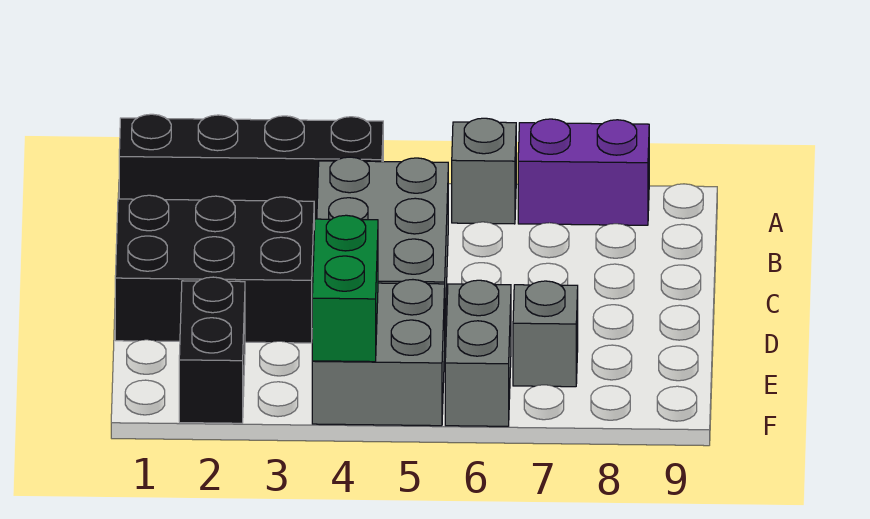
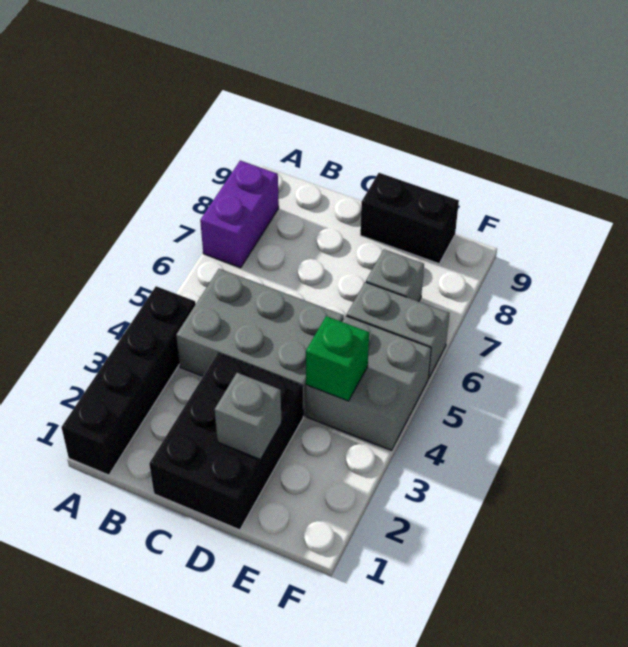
grey 1x1 brick [452,118,516,224] -> grey 1x1 brick moved to [215,373,282,460]
black 1x2 brick [179,277,245,423] -> black 1x2 brick moved to [360,173,459,264]
green 1x2 brick [312,215,378,362] -> green 1x1 brick [306,316,369,401]

